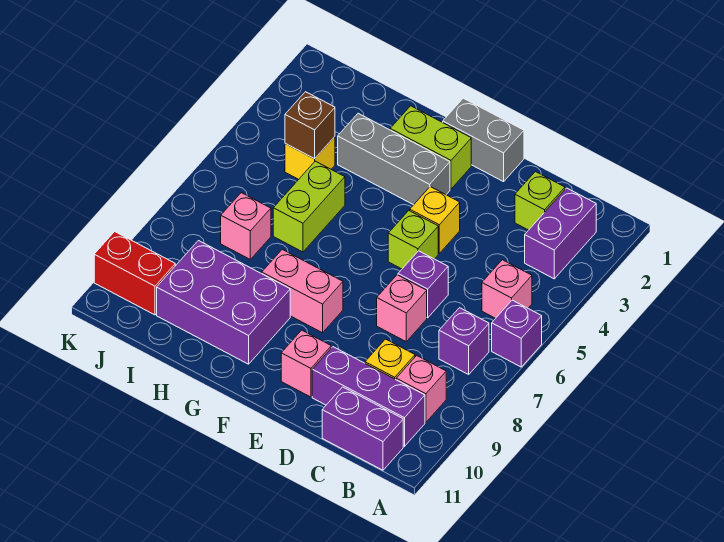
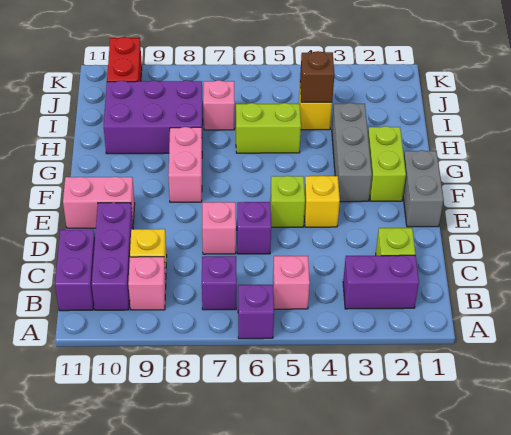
pink 1x1 brick [281,330,331,397] -> pink 1x2 brick [63,177,135,228]
purple 2x3 brick [157,241,290,364] -> purple 2x3 brick turned to [104,80,203,154]

